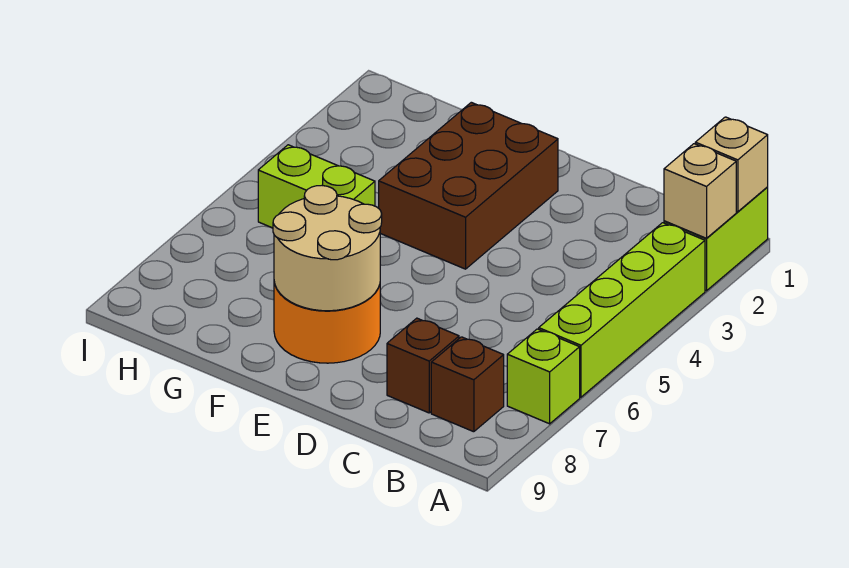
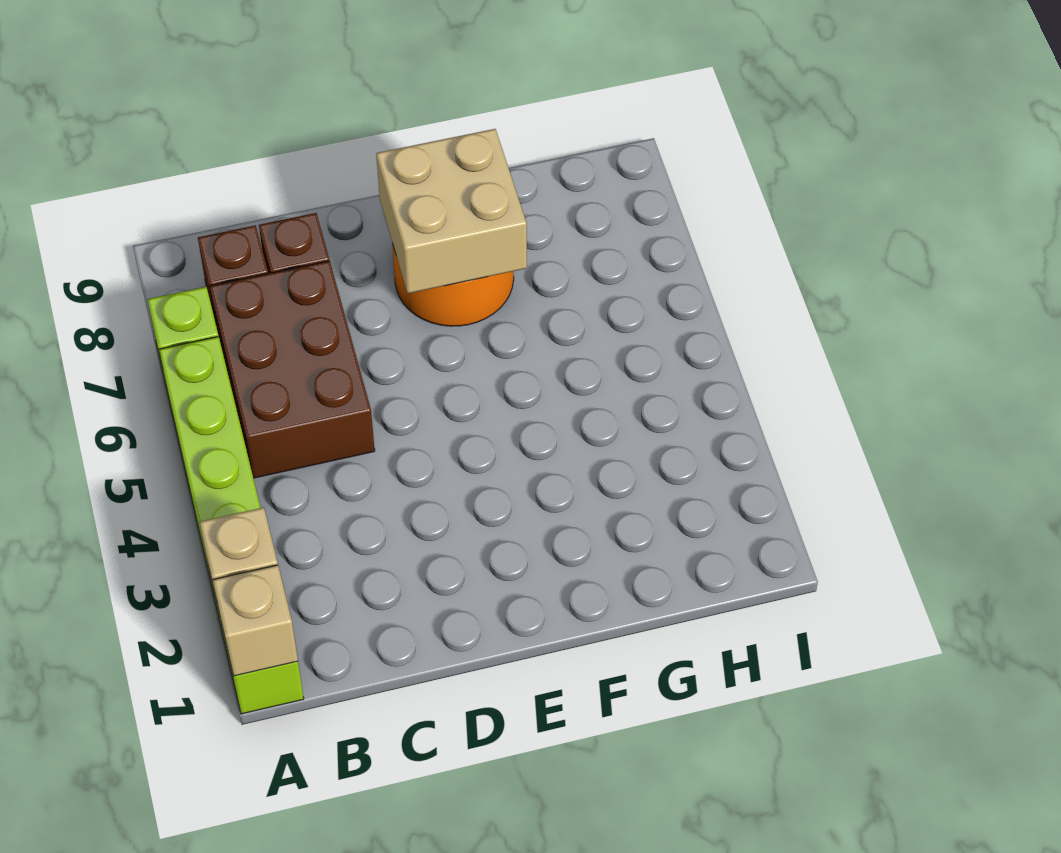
brown 2x3 brick [379,102,558,269] -> brown 2x3 brick moved to [210,261,375,478]
tan 2x2 round brick [273,185,382,311] -> tan 2x2 brick [376,129,527,293]
lime 1x2 brick [258,145,375,228] -> none

